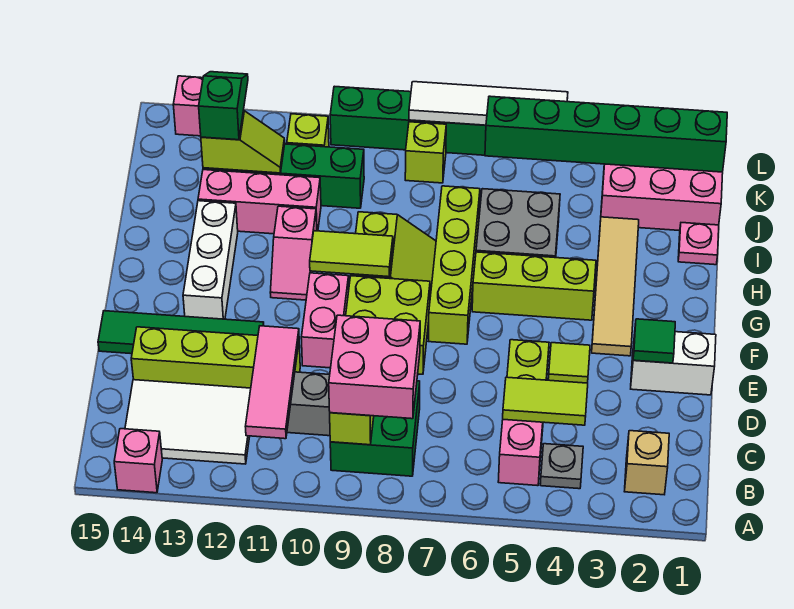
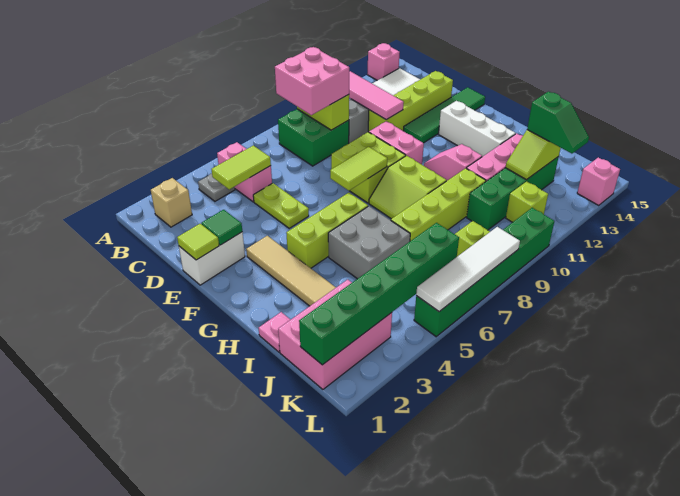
lime 1x1 tile [548,343,590,383] -> lime 1x1 tile moved to [177,224,219,260]
lime 1x4 brick [429,186,480,344] -> lime 1x4 brick turned to [391,168,486,241]
lime 1x2 tile [310,231,393,277] -> lime 1x2 tile moved to [330,147,387,191]

